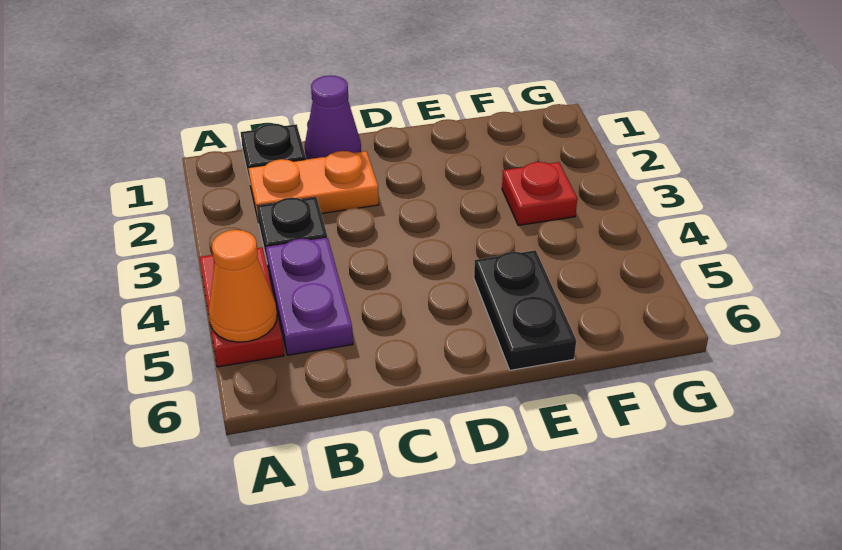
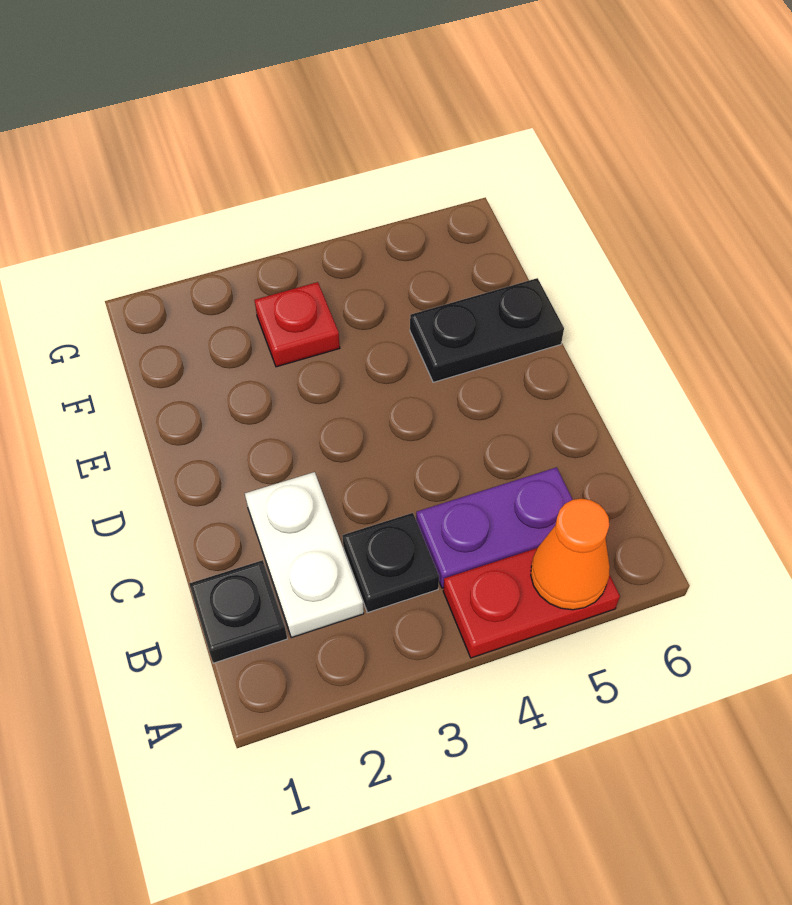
orange 1x2 plate [248,151,379,223] -> white 1x2 plate [245,472,364,638]
purple 1x1 cone [305,75,361,159] -> none

